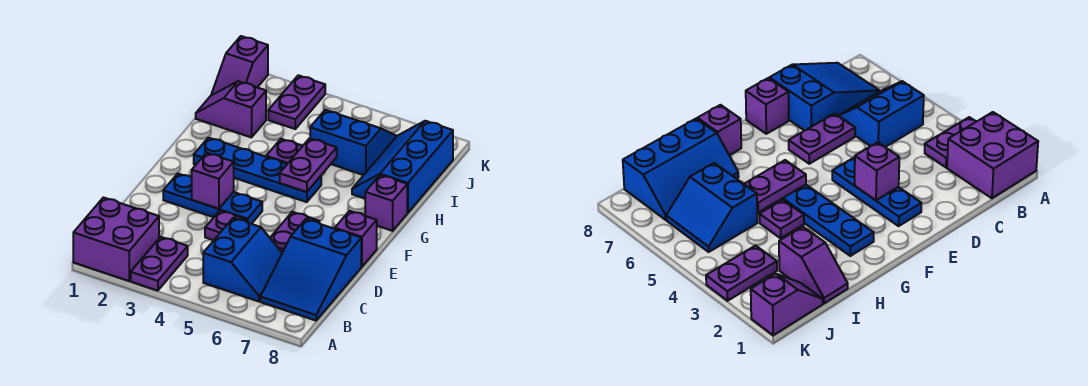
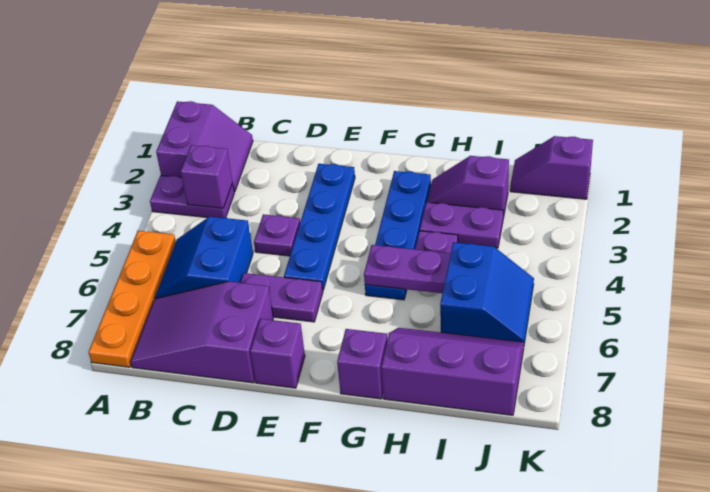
purple 2x2 brick [73,198,159,281] -> purple 2x2 slope [156,101,253,192]
none -> orange 1x4 plate [89,231,176,367]
blue 2x2 slope [203,218,282,301] -> blue 2x2 slope turned to [155,216,253,299]
blue 2x3 slope [260,219,361,321] -> purple 2x3 slope [131,282,273,383]
blue 1x3 plate [163,174,262,224] -> blue 1x4 plate [284,164,355,290]
purple 1x1 brick [192,153,234,209] -> purple 1x1 brick moved to [181,145,233,208]
blue 2x3 slope [352,121,453,213] -> purple 2x3 slope [381,328,524,415]
purple 1x2 slope [196,81,266,137] -> purple 1x2 slope turned to [427,156,509,218]
purple 1x2 plate [268,75,325,129] -> purple 1x2 plate moved to [420,202,503,248]

